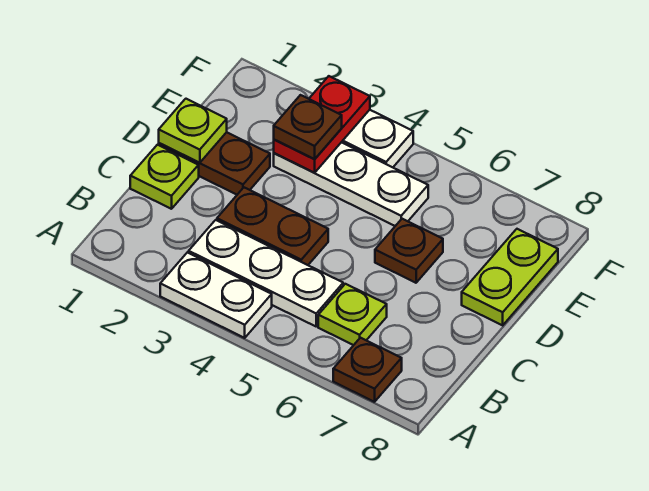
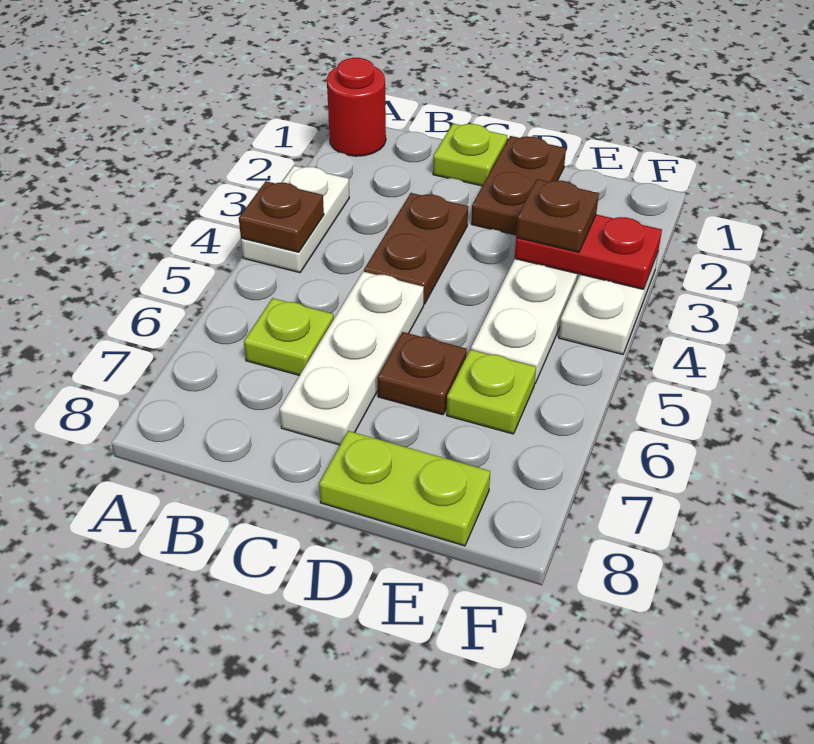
none -> red 1x1 round brick [327,58,386,156]
brown 1x1 plate [333,338,402,402] -> brown 1x1 plate moved to [239,181,324,252]
white 1x3 plate [189,220,343,326] -> white 1x3 plate moved to [280,272,424,445]
lime 1x1 plate [159,99,227,163] -> lime 1x1 plate moved to [447,350,536,434]

